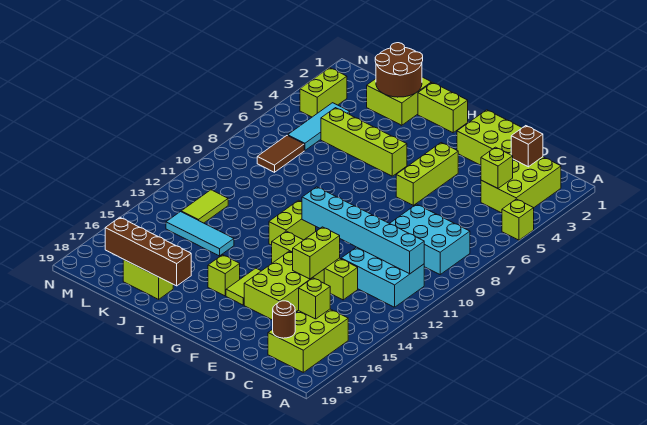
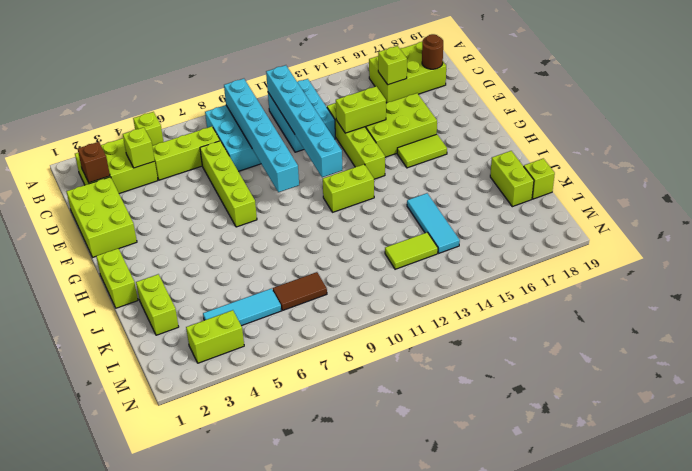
none -> cyan 1x6 brick [224,79,299,192]
lime 1x3 brick [396,143,458,205] -> lime 1x3 brick moved to [152,126,220,180]
lime 1x4 brick [321,108,407,176] -> lime 1x4 brick moved to [200,141,257,227]
lime 1x1 brick [208,255,240,296] -> lime 1x1 brick moved to [524,158,555,199]
brown 1x4 brick [105,217,191,286] -> none
lime 2x2 brick [367,77,432,125] -> lime 1x2 brick [136,274,179,335]
brown 2x2 round brick [375,43,423,97] -> none

